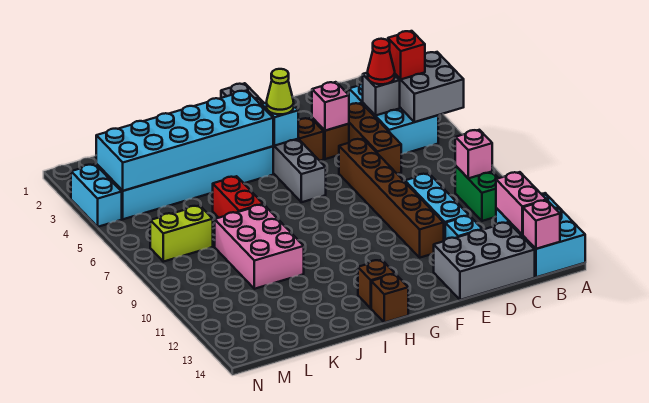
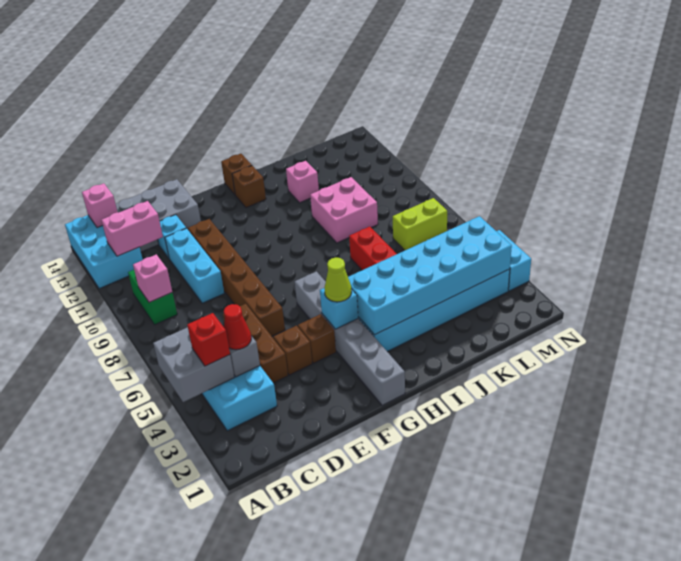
pink 1x2 brick [496,172,546,235] -> pink 1x2 brick turned to [102,201,163,256]
pink 1x1 brick [312,82,349,131] -> pink 1x1 brick moved to [286,161,319,203]
pink 2x3 brick [215,204,304,289] -> pink 2x2 brick [310,177,378,243]

